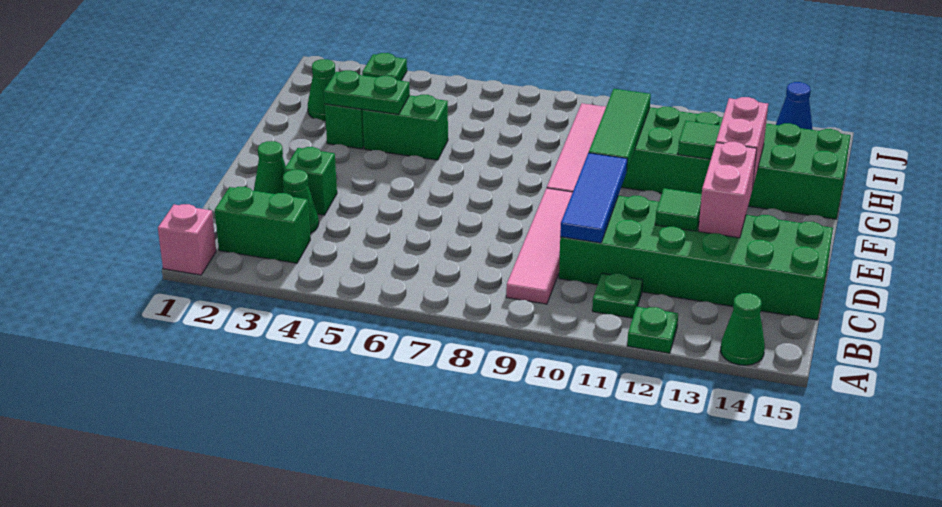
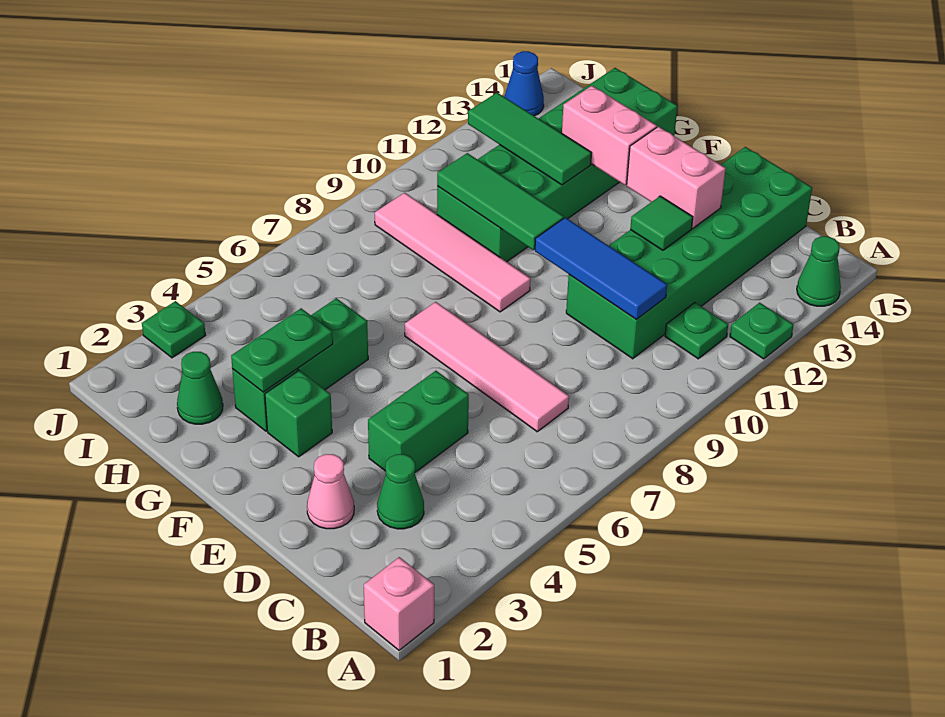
green 1x2 brick [215,187,310,263] -> green 1x2 brick moved to [368,371,469,472]
pink 1x4 tile [506,188,573,304] -> pink 1x4 tile moved to [405,302,569,432]
green 1x1 cone [254,141,286,194] -> pink 1x1 cone [307,454,354,529]
green 1x1 brick [284,147,337,215] -> green 1x1 brick moved to [265,370,332,457]
green 1x1 tile [678,121,721,160] -> green 1x3 tile [468,93,591,185]

